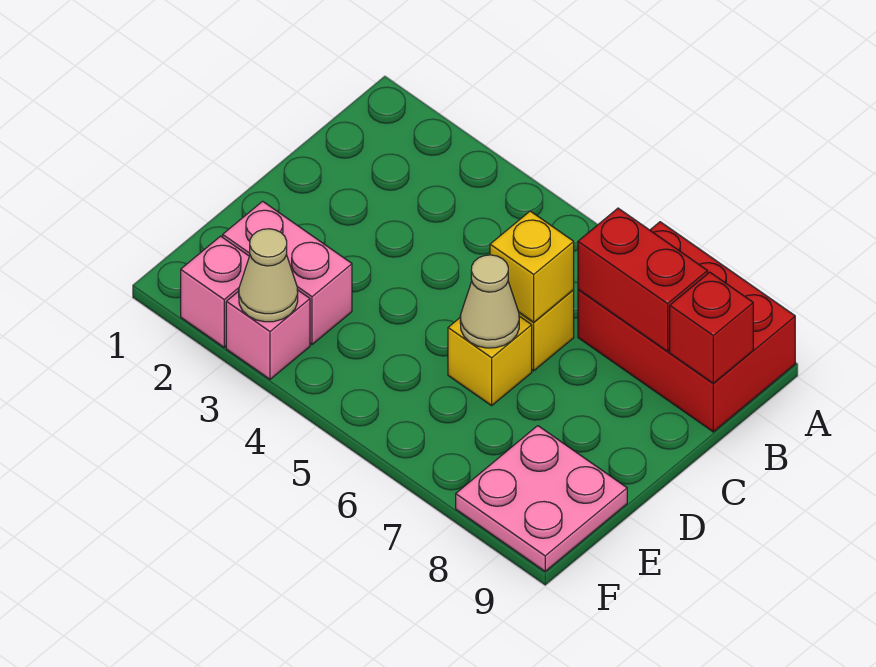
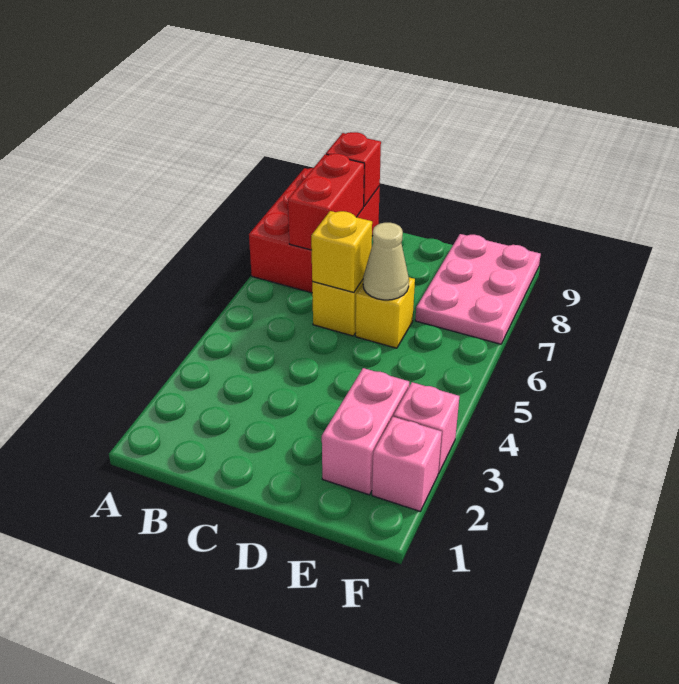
pink 2x2 plate [456,426,627,571] -> pink 2x3 plate [415,234,541,344]
tan 1x1 cone [239,229,298,322] -> none

